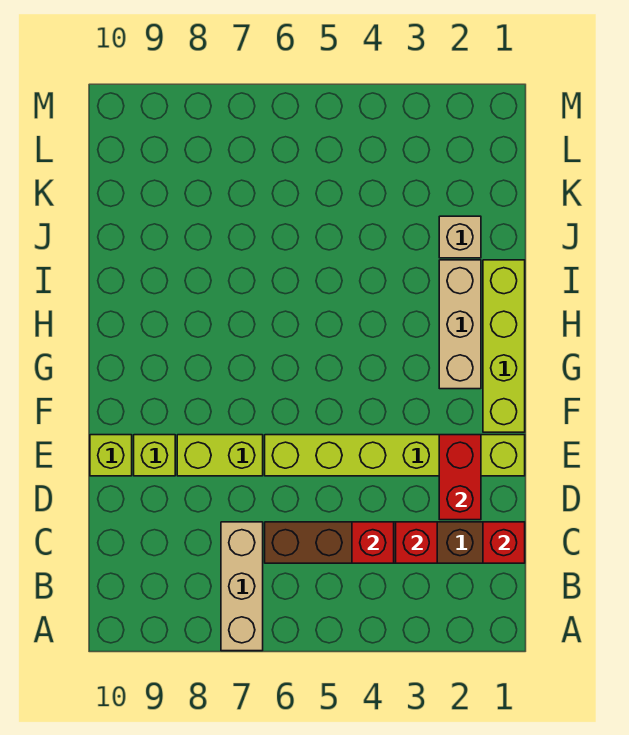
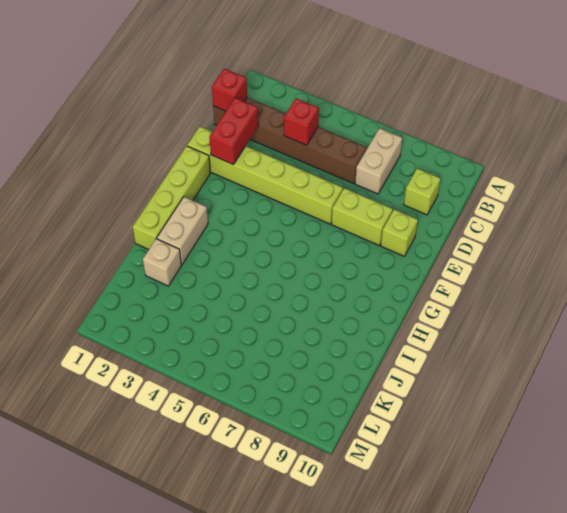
tan 1x3 brick [221,522,263,651] -> tan 1x2 brick [355,128,402,194]
red 1x1 brick [396,522,437,563] -> none
lime 1x1 brick [90,435,132,476] -> lime 1x1 brick moved to [404,168,441,215]
tan 1x3 brick [439,260,481,389] -> tan 1x2 brick [157,197,208,265]

